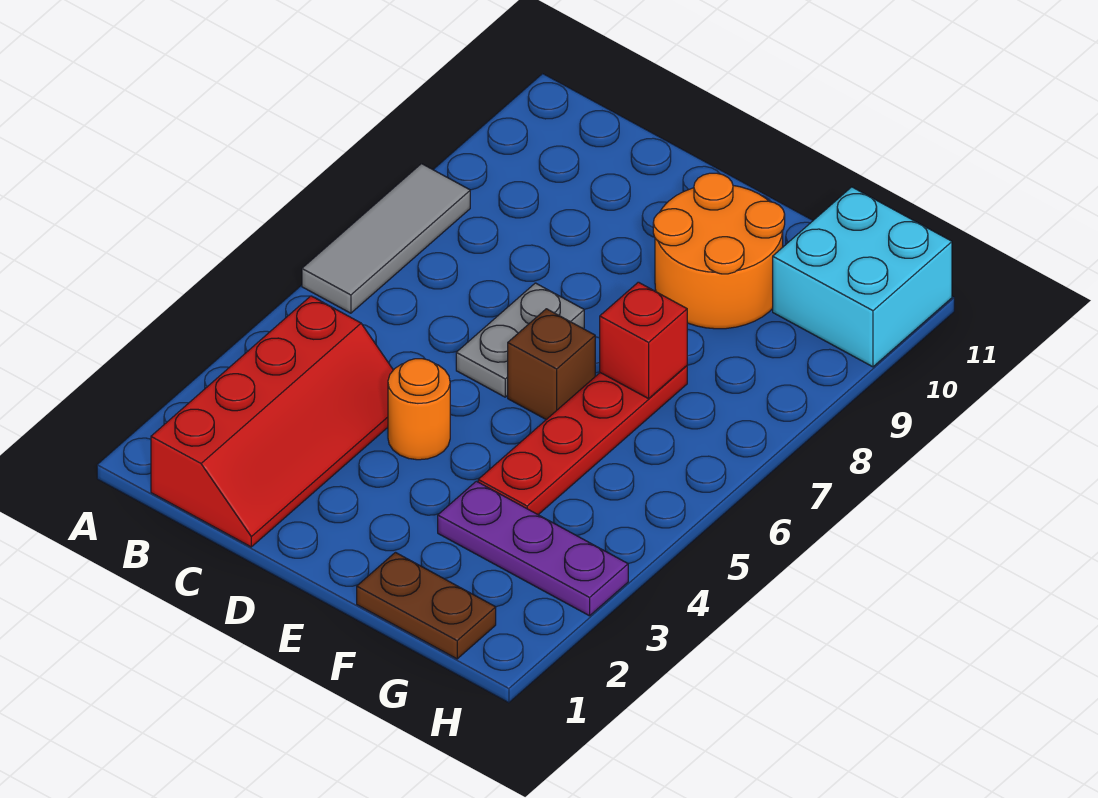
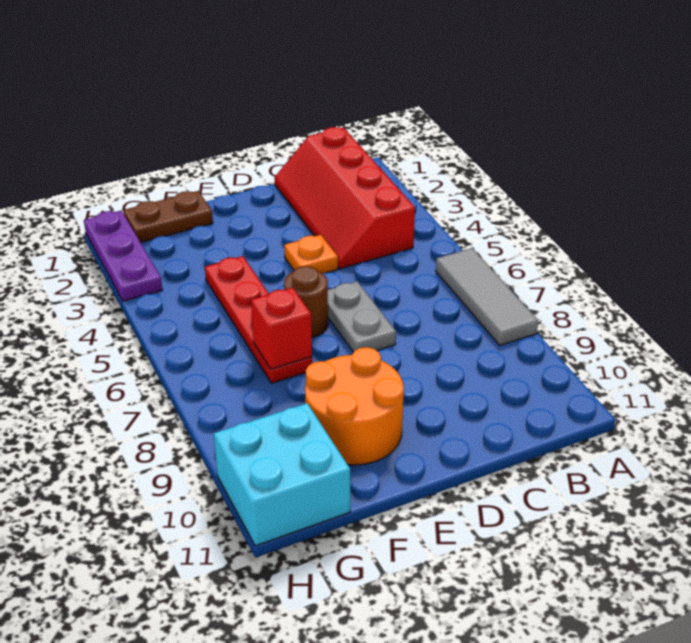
orange 1x1 round brick [388,359,450,460] -> orange 1x1 plate [284,235,338,273]
brown 1x1 brick [508,309,595,420] -> brown 1x1 round brick [284,266,328,337]
purple 1x3 plate [438,481,628,616] -> purple 1x3 plate turned to [84,211,162,301]

